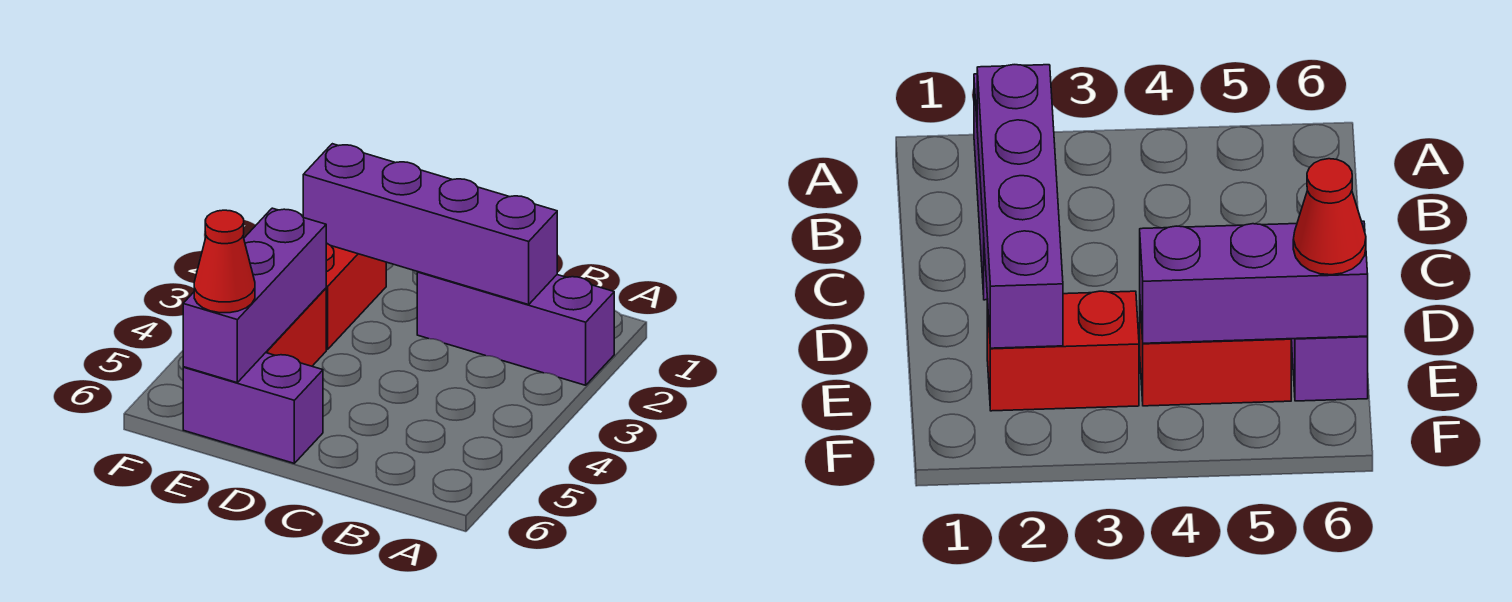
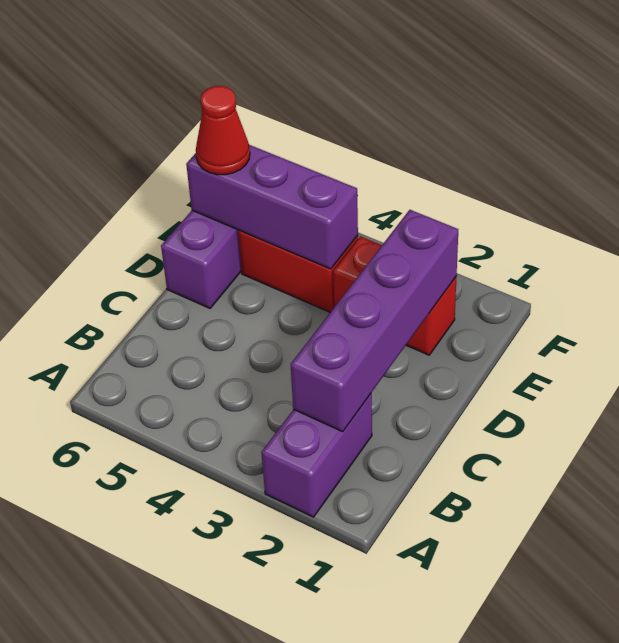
purple 1x3 brick [417,272,614,385] -> purple 1x2 brick [261,393,372,517]

